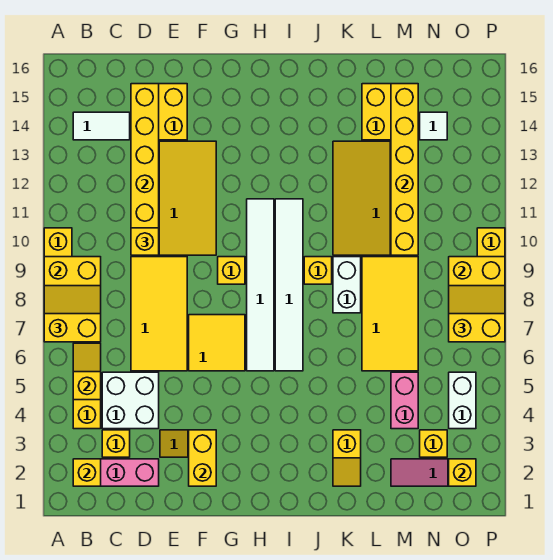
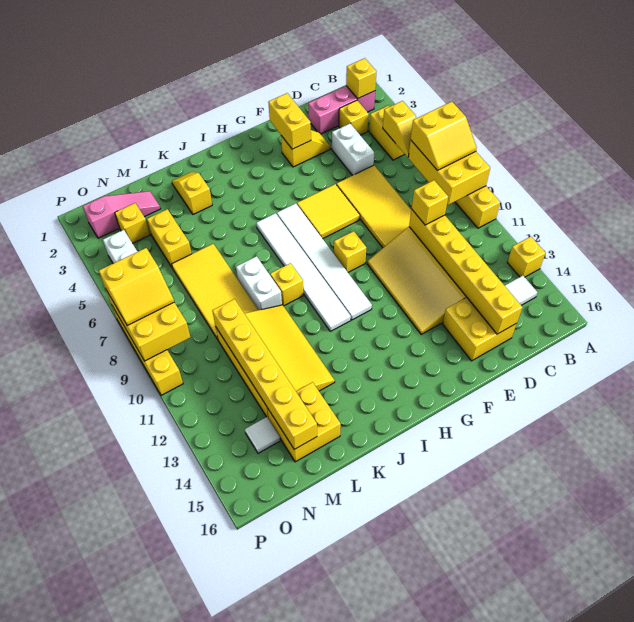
white 2x2 brick [102,372,159,429] -> white 1x2 brick [332,123,374,175]
pink 1x2 brick [391,372,418,429] -> yellow 1x2 brick [147,209,192,267]
yellow 1x1 brick [449,459,476,486] -> yellow 1x1 brick moved to [507,237,545,277]

